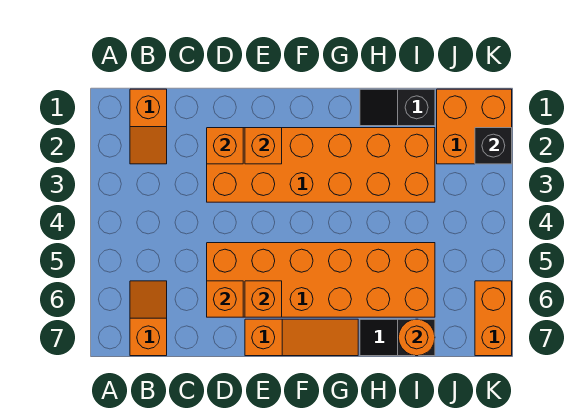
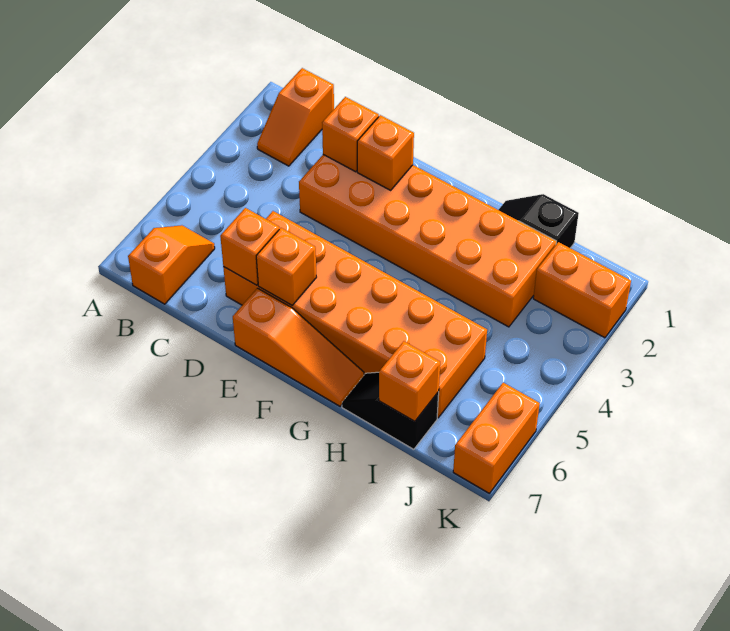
orange 1x1 round brick [398,319,435,356] -> orange 1x1 brick [379,341,440,421]
orange 2x2 brick [437,89,512,164] -> orange 1x2 brick [533,242,631,338]
black 1x1 brick [475,128,512,164] -> none

